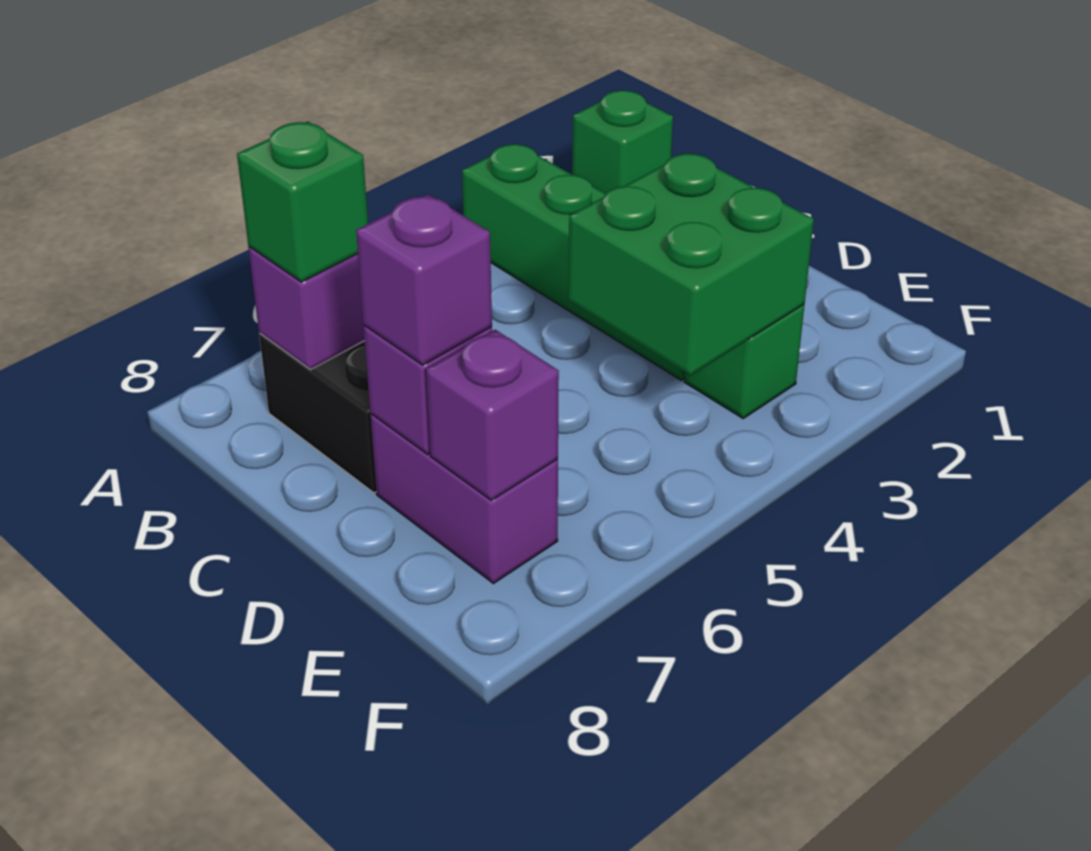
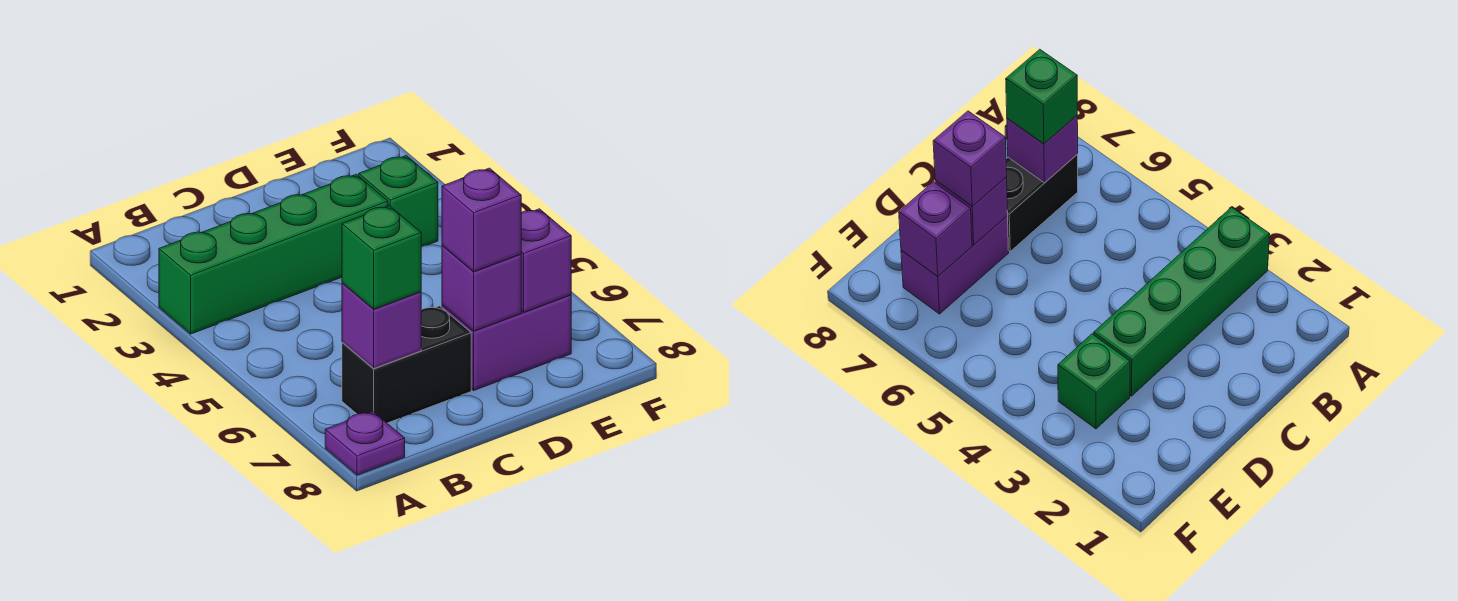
green 1x1 brick [572,90,673,193] -> none
none -> purple 1x1 plate [325,411,405,475]
green 2x2 brick [568,152,814,375] -> none

